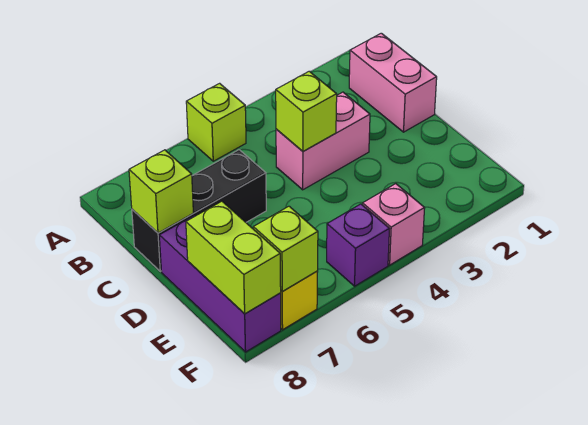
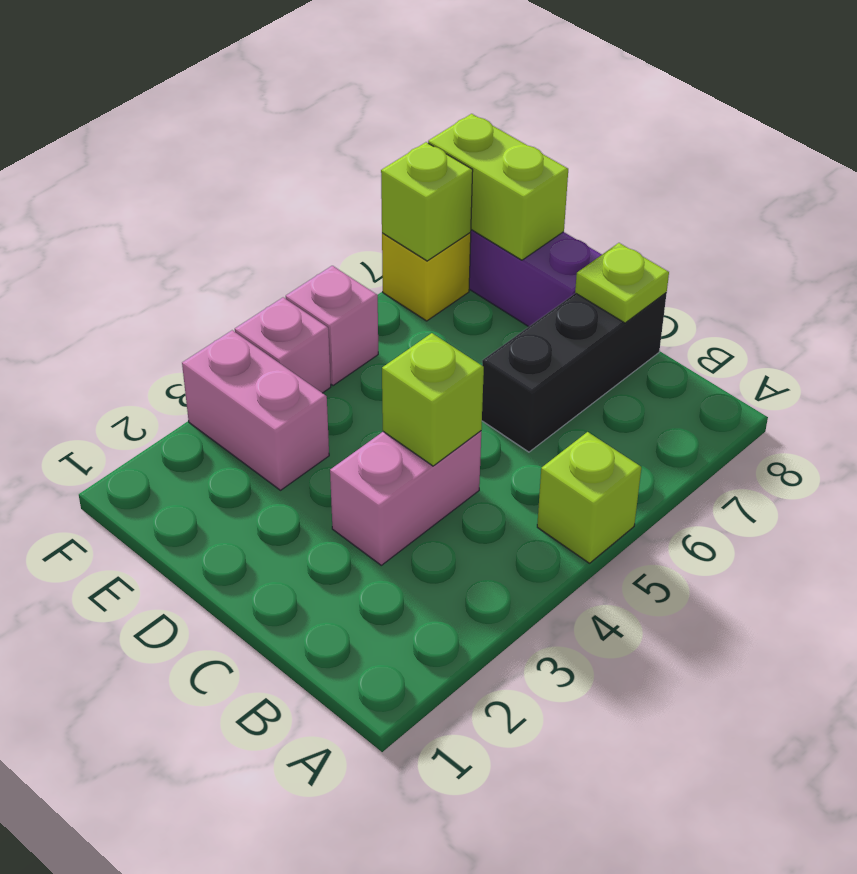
pink 1x2 brick [349,33,437,132] -> pink 1x2 brick moved to [182,330,329,490]
lime 1x1 brick [129,150,193,233] -> lime 1x1 plate [575,243,669,323]
purple 1x1 brick [327,204,389,286] -> pink 1x1 brick [286,266,378,386]

